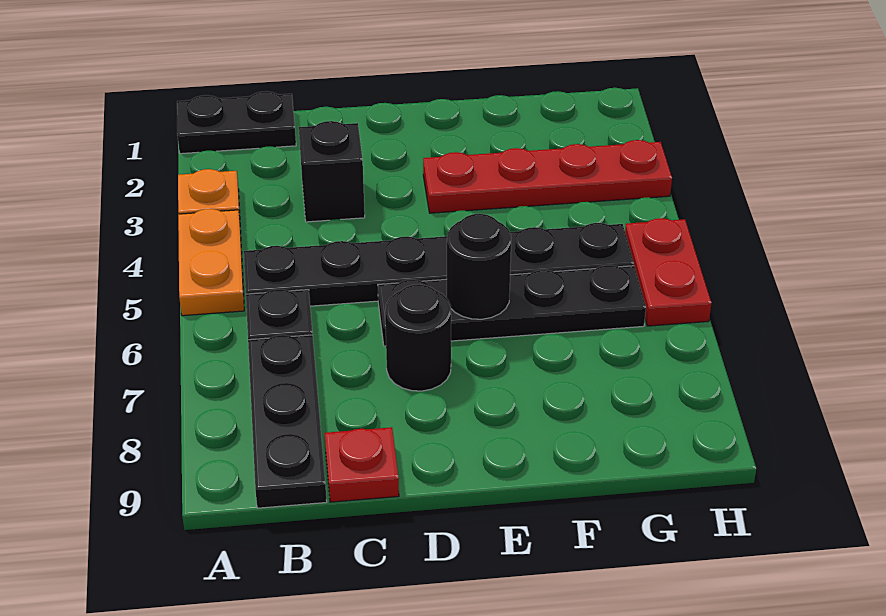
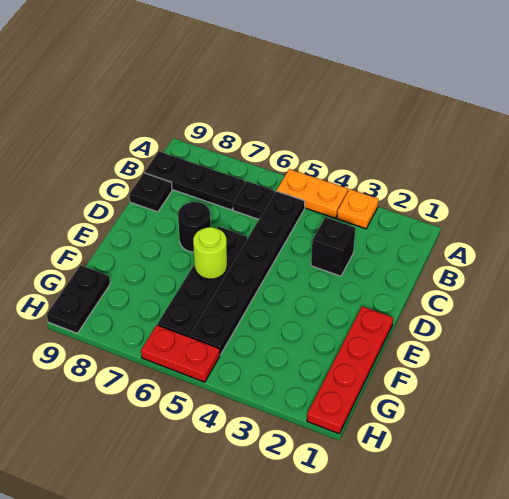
black 1x2 plate [177,91,296,154] -> black 1x2 plate moved to [47,265,110,333]
red 1x1 plate [325,427,399,502] -> black 1x1 plate [129,173,172,212]
red 1x4 plate [423,140,672,213] -> red 1x4 plate moved to [307,306,393,434]
black 1x1 round brick [447,214,511,319] -> lime 1x1 round brick [193,227,227,279]

